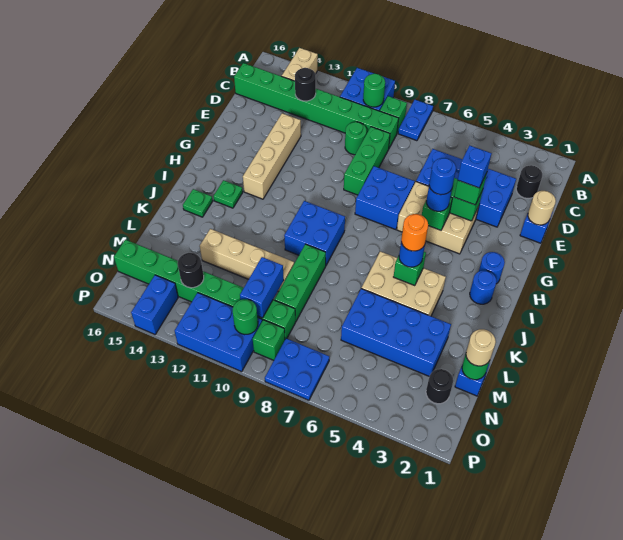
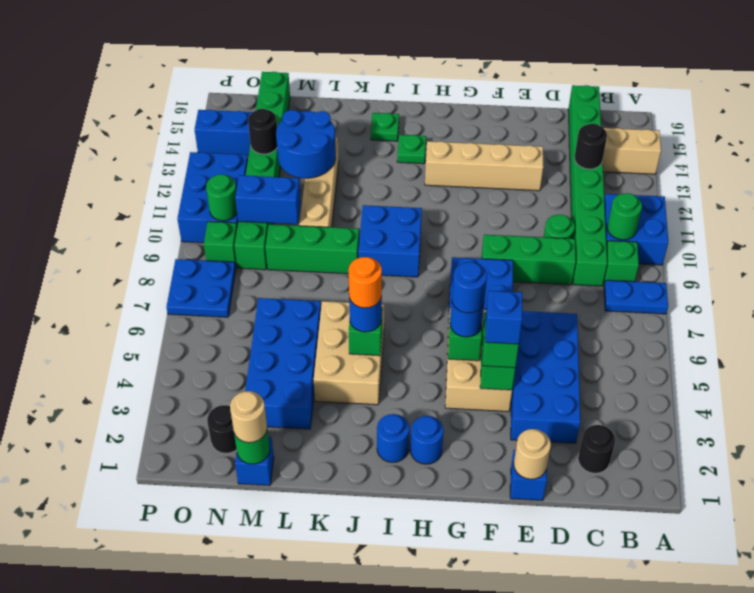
none -> blue 2x2 round brick [276,110,336,178]

